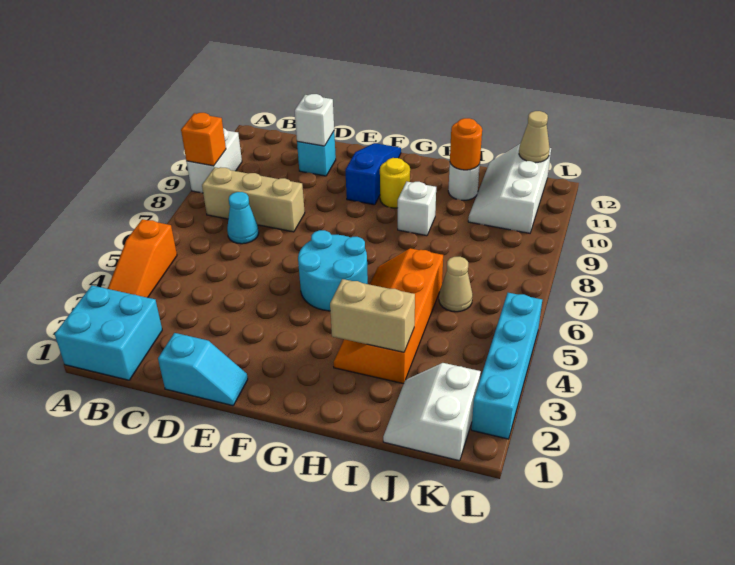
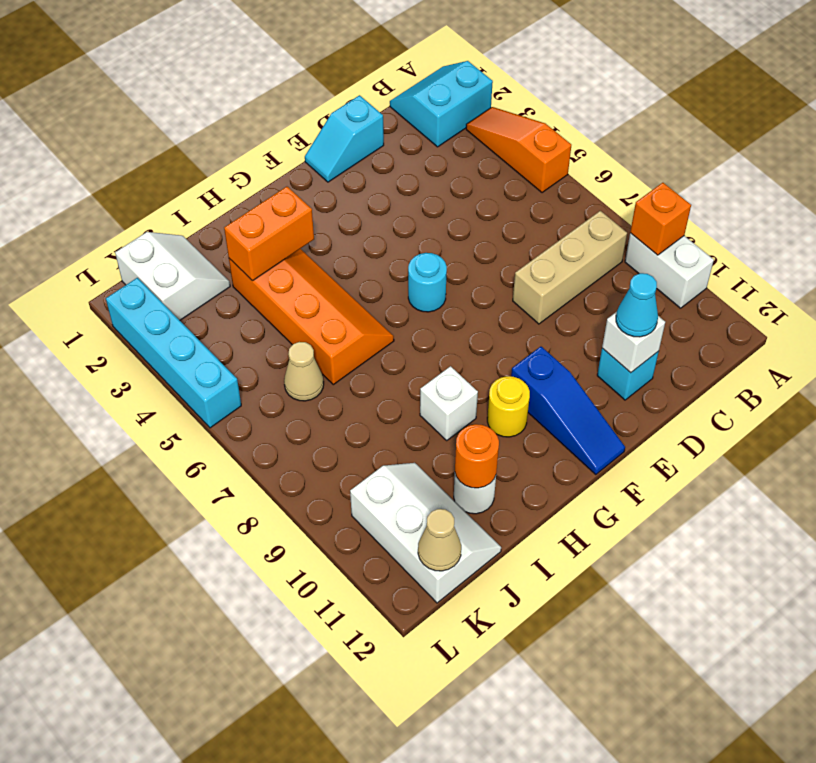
cyan 2x2 brick [55,286,162,380] -> cyan 2x2 slope [390,61,493,147]
cyan 1x1 cone [227,192,259,244] -> cyan 1x1 cone moved to [616,273,658,337]
cyan 2x2 round brick [298,230,368,311] -> cyan 1x1 round brick [408,253,447,312]
tan 1x2 brick [330,279,415,352] -> orange 1x2 brick [224,187,314,281]

